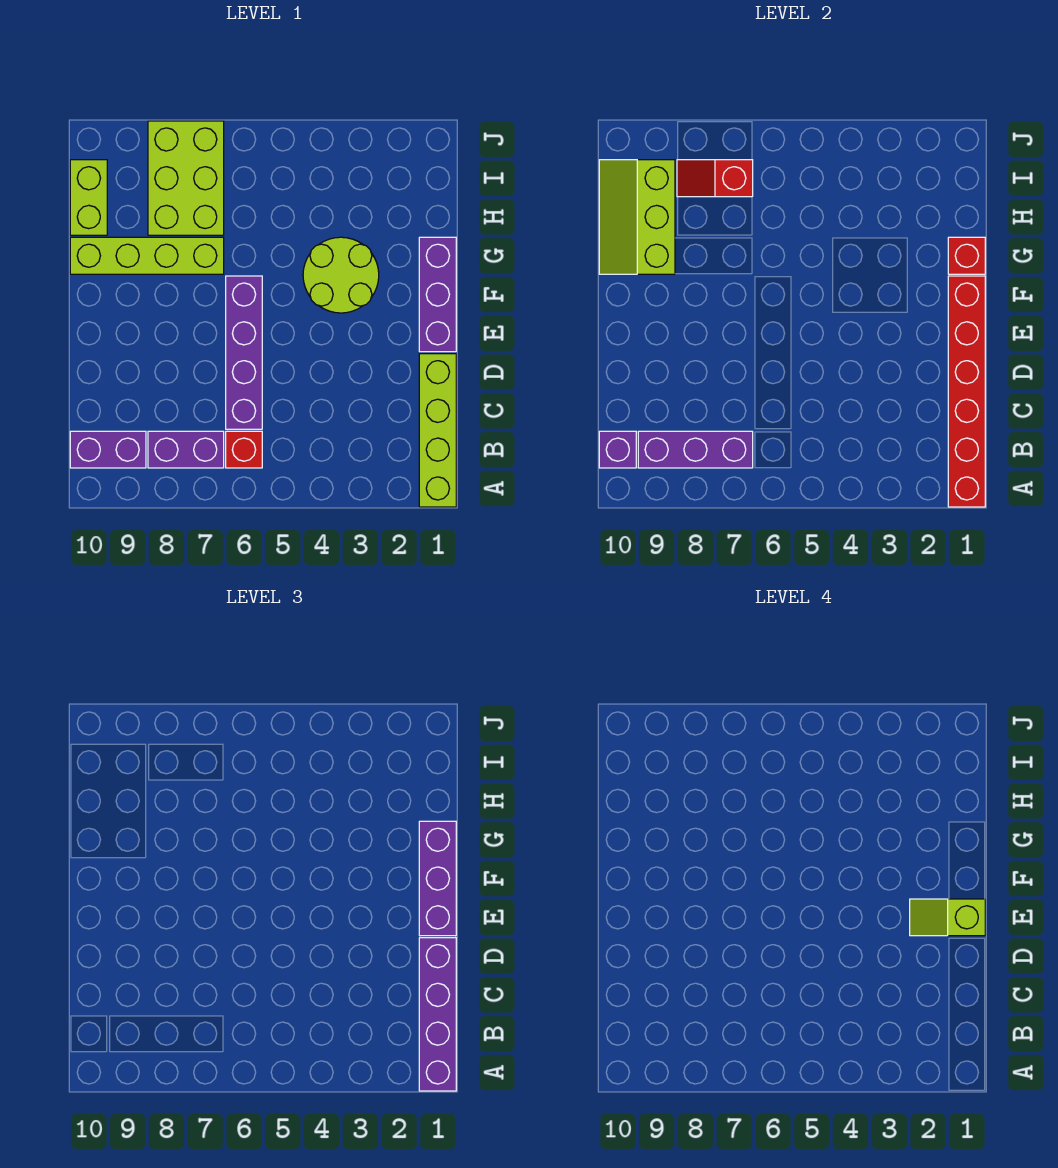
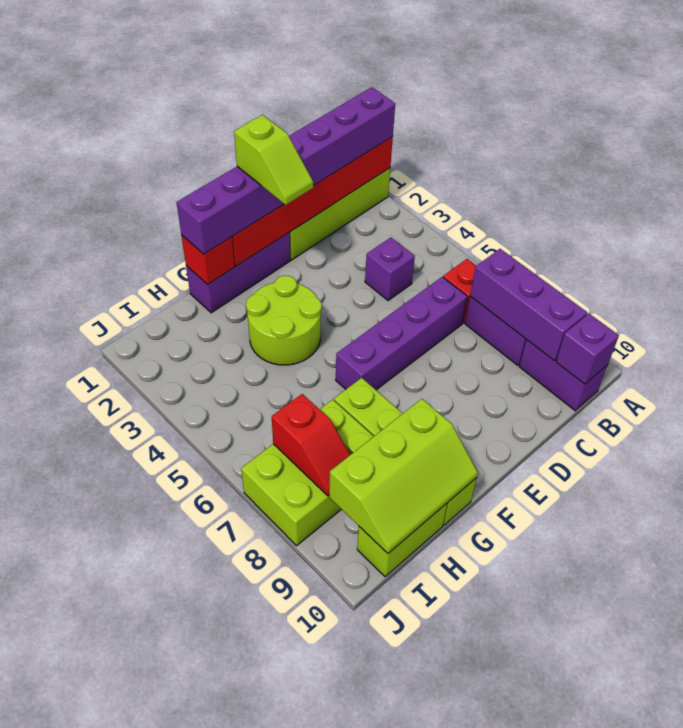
none -> purple 1x1 brick [365,237,415,300]

